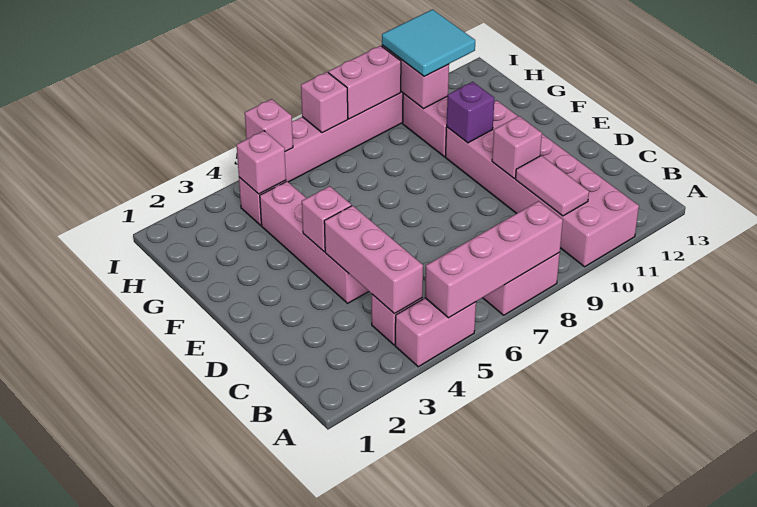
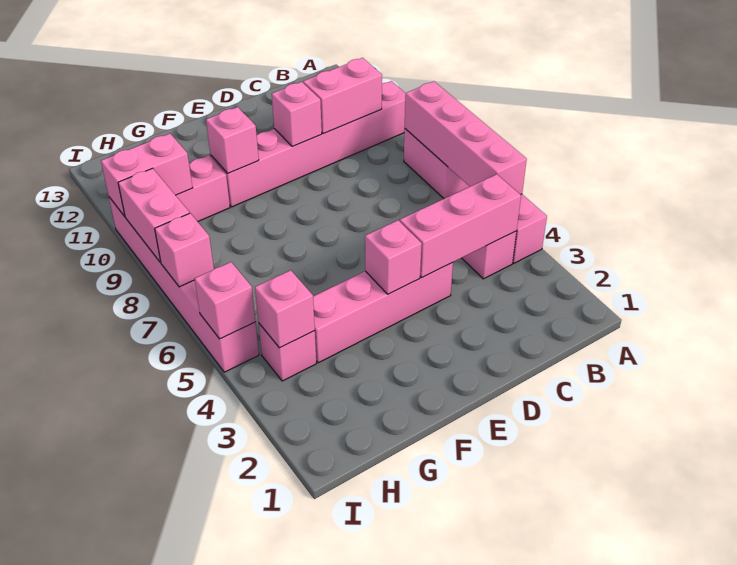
pink 2x6 brick [445,100,639,267] -> pink 1x6 brick [211,81,406,207]
pink 1x2 tile [516,156,589,216] -> pink 1x2 brick [303,58,382,134]
purple 1x1 brick [447,82,494,143] -> pink 1x1 brick [206,107,259,173]
cyan 2x2 tile [382,9,475,77] -> none

